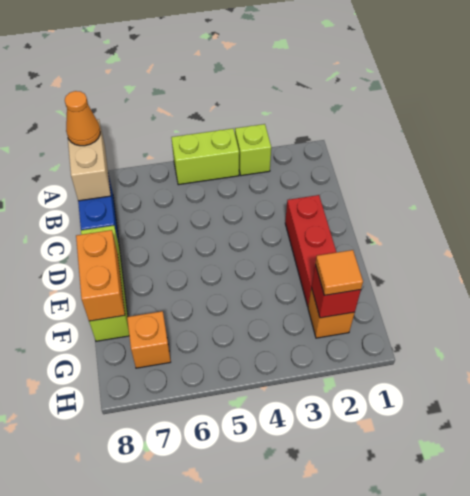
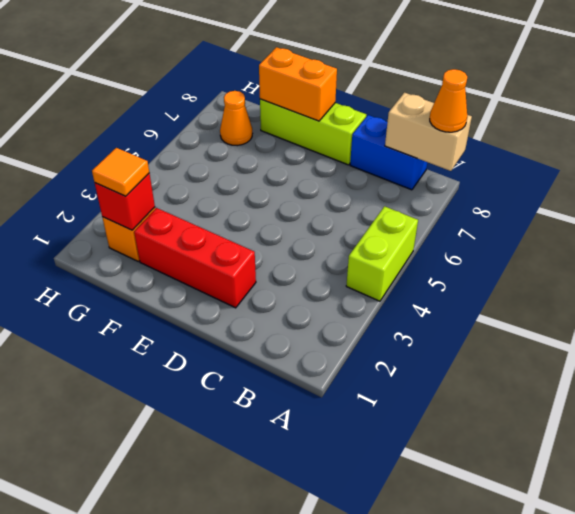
lime 1x1 brick [235,124,271,176] -> none
orange 1x1 brick [127,311,171,368] -> orange 1x1 cone [220,91,252,146]

